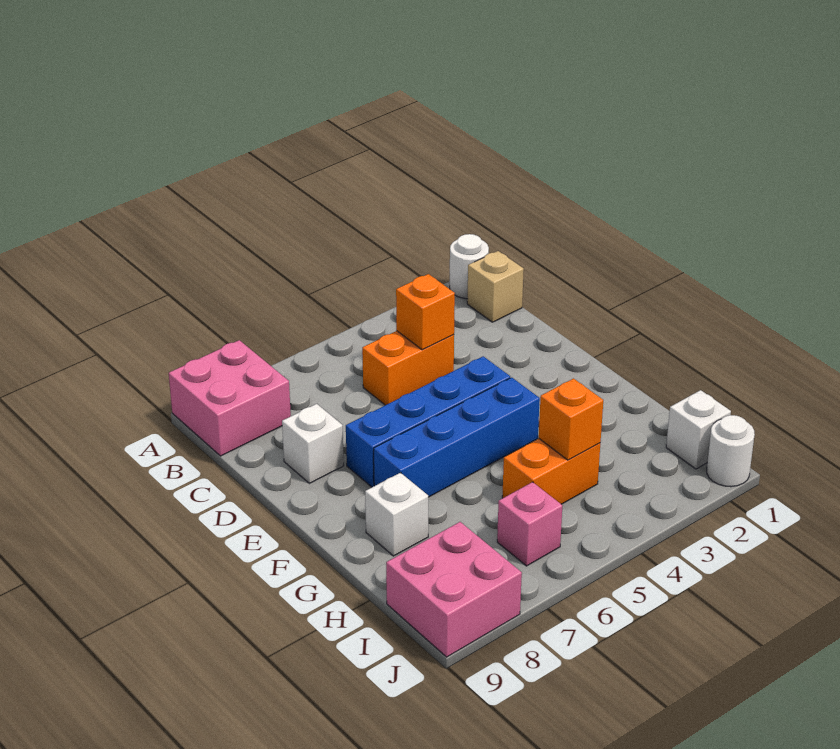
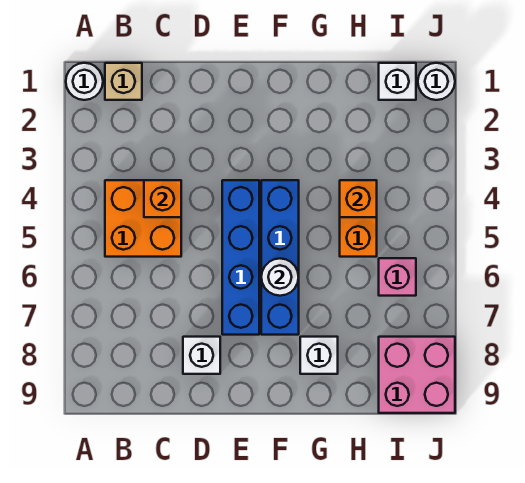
pink 2x2 brick [169,340,291,456] -> none
orange 1x2 brick [362,331,454,405] -> orange 2x2 brick [105,180,181,257]
none -> white 1x1 round brick [261,259,299,296]

